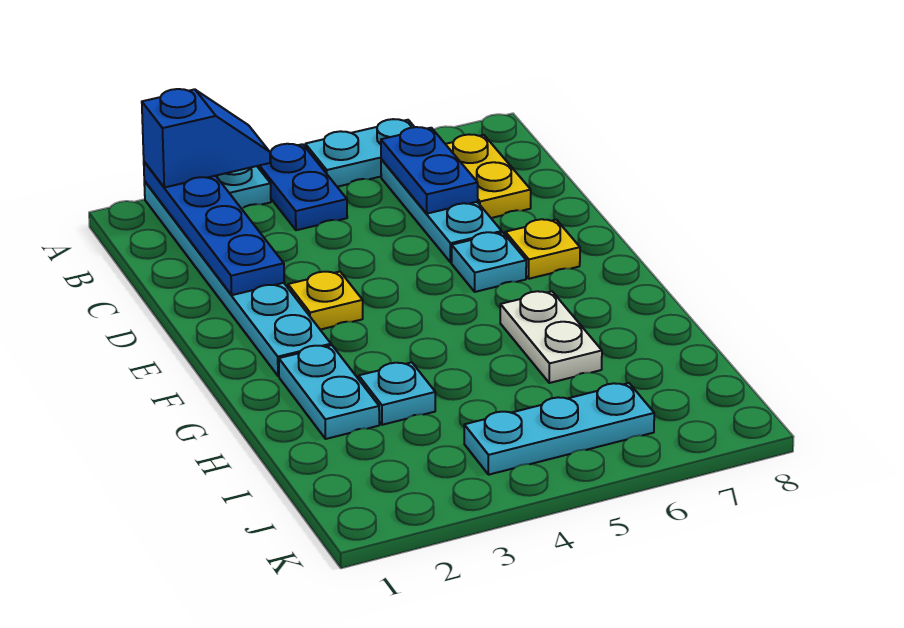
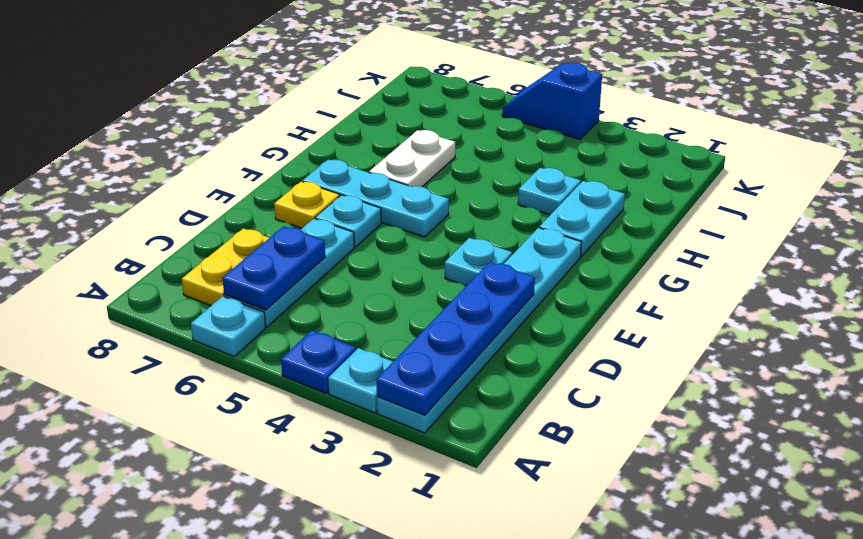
blue 1x2 slope [142,89,270,187] -> blue 1x2 slope moved to [502,63,602,139]
blue 1x2 plate [257,144,347,230] -> blue 1x1 plate [281,330,356,394]
cyan 1x2 plate [305,119,414,187] -> cyan 1x1 plate [191,296,266,357]
yellow 1x1 plate [288,272,363,330] -> cyan 1x1 plate [445,238,512,286]
cyan 1x3 plate [464,383,654,475] -> cyan 1x3 plate moved to [302,160,449,237]

